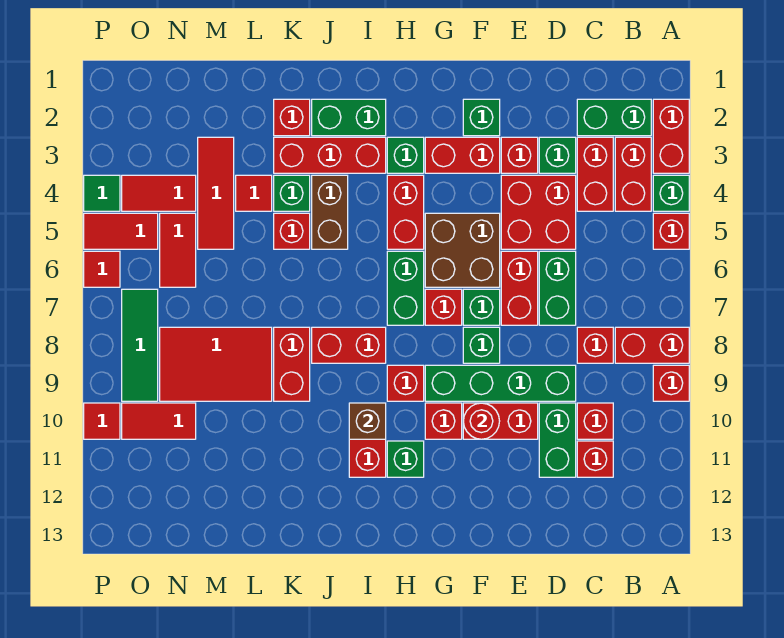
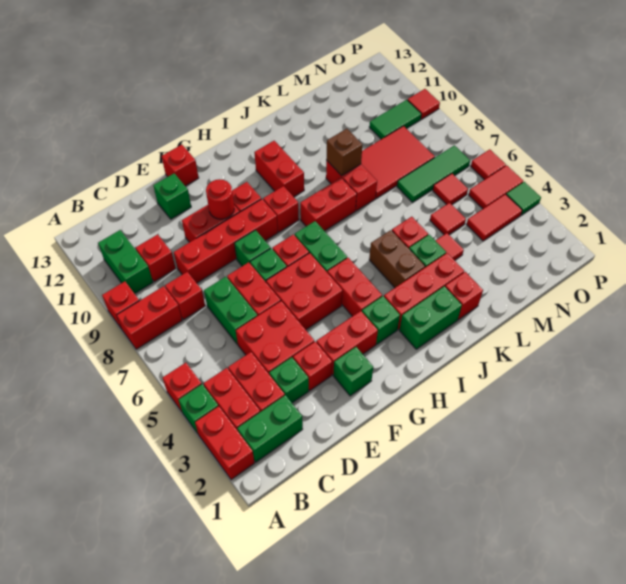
red 1x1 brick [577,441,613,477] -> red 1x1 brick moved to [162,145,199,186]
green 1x4 brick [425,365,576,401] -> red 1x4 brick [174,199,278,283]
green 1x2 brick [539,403,576,477] -> green 1x2 brick moved to [98,230,153,294]
brown 2x2 brick [425,213,500,287] -> red 2x2 brick [266,253,343,330]
green 1x1 brick [387,441,424,477] -> green 1x1 brick moved to [153,174,191,219]
brown 1x1 brick [349,403,386,439] -> brown 1x1 brick moved to [326,129,362,176]
red 1x3 tile [198,137,234,249] -> red 1x1 tile [430,203,466,235]
red 1x2 tile [160,213,196,287] -> red 1x1 tile [433,174,468,205]
red 1x2 tile [122,403,196,439] -> green 1x2 tile [369,100,421,139]
green 1x3 tile [122,289,158,401] -> green 1x3 tile turned to [397,145,470,202]

